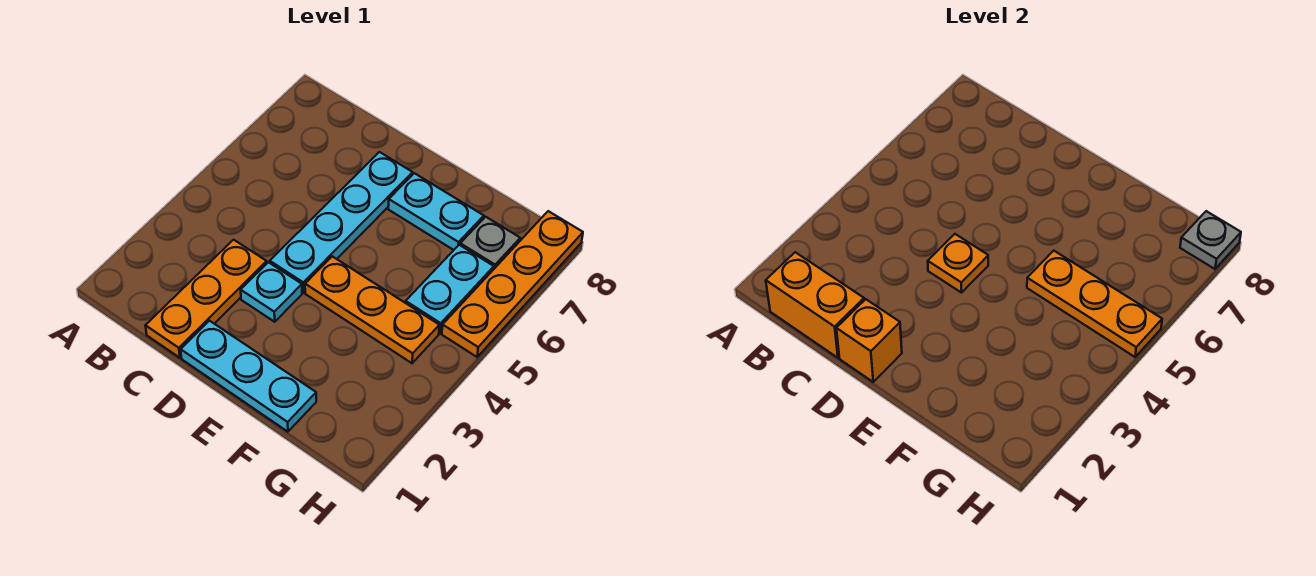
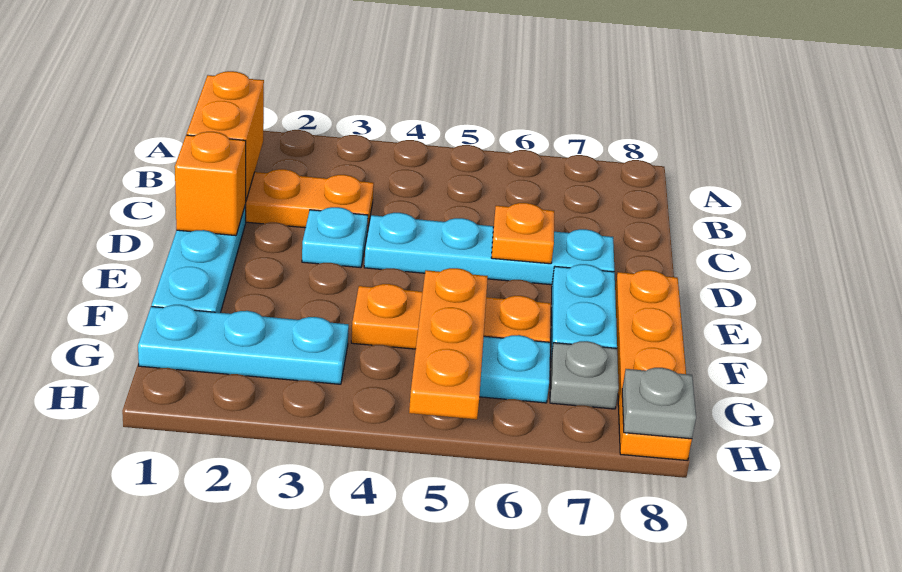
orange 1x1 plate [928,234,988,293] -> orange 1x1 plate moved to [491,203,554,264]
orange 1x3 plate [305,256,439,363] -> orange 1x3 plate turned to [351,284,551,349]
none -> cyan 1x3 plate [138,305,349,384]
orange 1x4 plate [442,211,583,357] -> orange 1x4 plate turned to [615,270,692,461]

